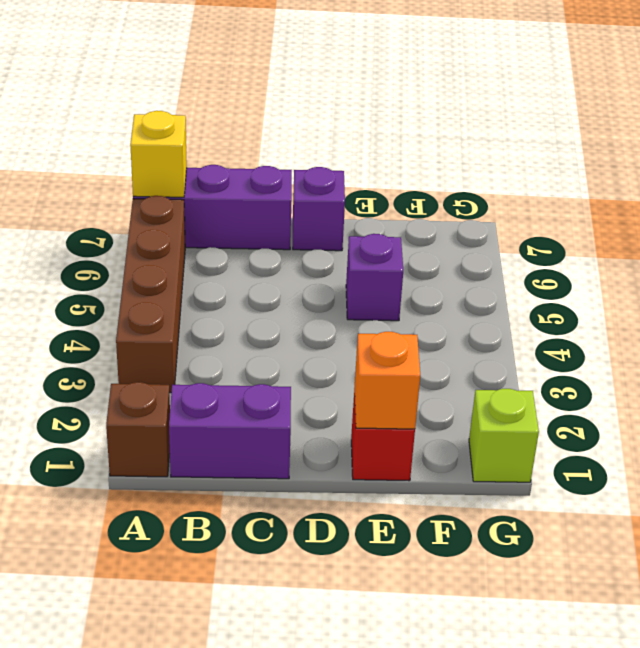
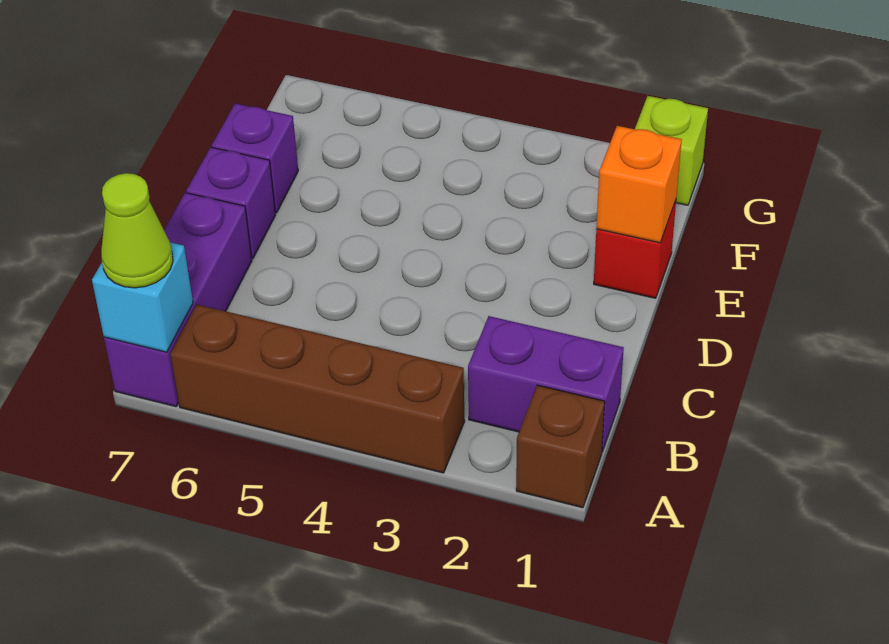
yellow 1x1 brick [130,111,187,197] -> cyan 1x1 brick [92,242,193,352]
none -> lime 1x1 cone [101,173,173,288]
purple 1x2 brick [169,383,291,479] -> purple 1x2 brick turned to [468,316,624,452]
purple 1x1 brick [346,234,403,321] -> purple 1x1 brick moved to [212,104,298,213]

